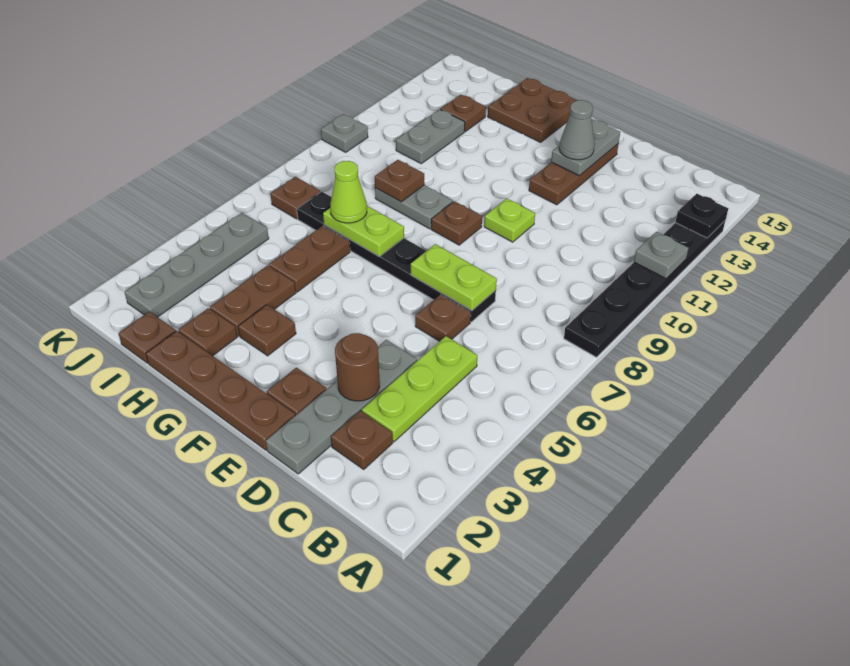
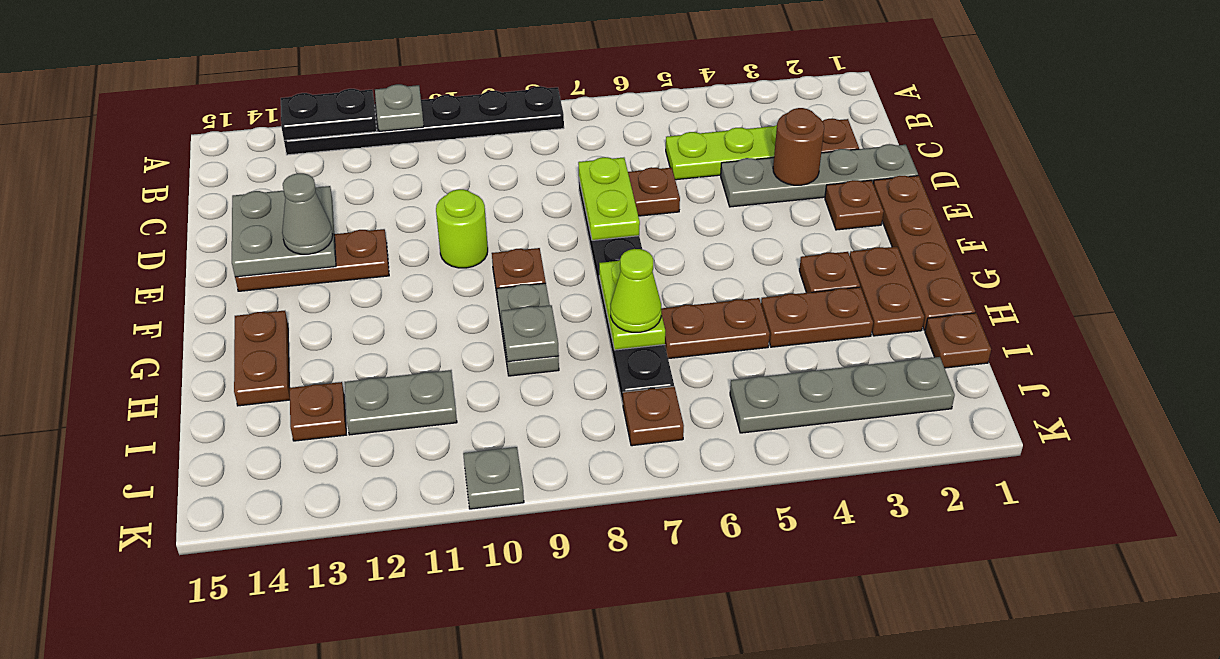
black 1x1 plate [675,194,728,238] -> black 1x2 plate [281,89,377,140]
lime 1x1 plate [484,198,535,242] -> lime 1x1 round brick [436,189,488,268]
grey 1x2 plate [551,119,620,176] -> grey 2x2 plate [232,186,336,277]
brown 2x2 plate [488,78,578,142] -> brown 1x2 plate [234,311,290,406]
brown 1x1 plate [179,308,237,356] -> brown 1x2 plate [850,247,924,336]
brown 1x1 plate [375,160,424,202] -> grey 1x1 plate [501,305,559,362]

